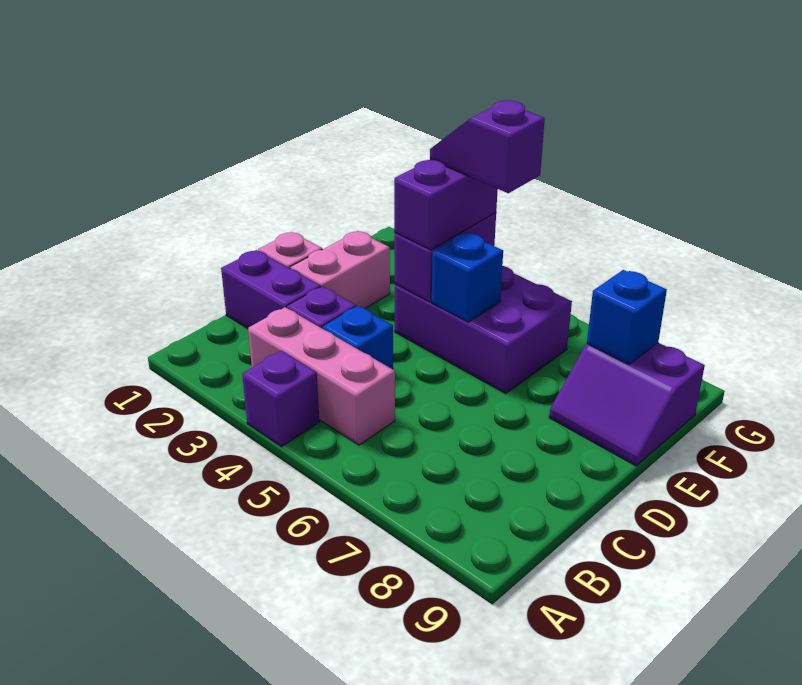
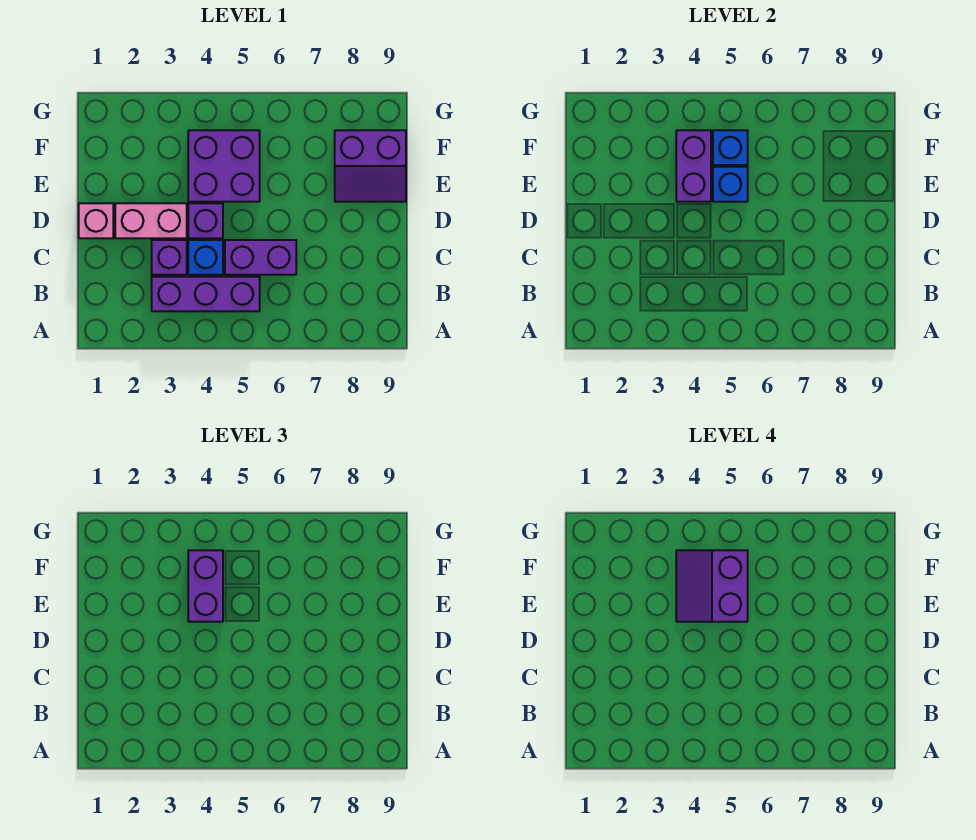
purple 1x1 brick [242,351,319,447] -> purple 1x1 brick moved to [188,203,223,238]
pink 1x3 brick [248,307,395,445] -> purple 1x3 brick [152,277,260,311]
purple 1x2 brick [221,250,321,328] -> purple 1x2 brick moved to [225,240,296,275]
pink 1x2 brick [290,231,390,309] -> pink 1x2 brick turned to [115,203,187,238]
purple 2x3 brick [395,266,572,394] -> purple 2x2 brick [188,130,260,202]
purple 1x2 slope [430,100,545,193] -> purple 2x2 slope [676,550,748,622]
blue 1x1 brick [587,270,667,364] -> blue 1x1 brick moved to [713,130,748,165]

